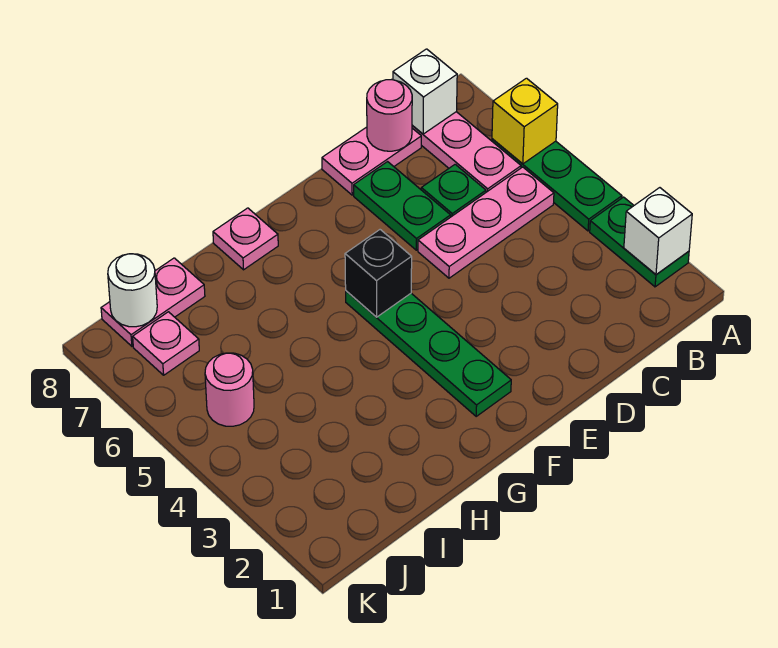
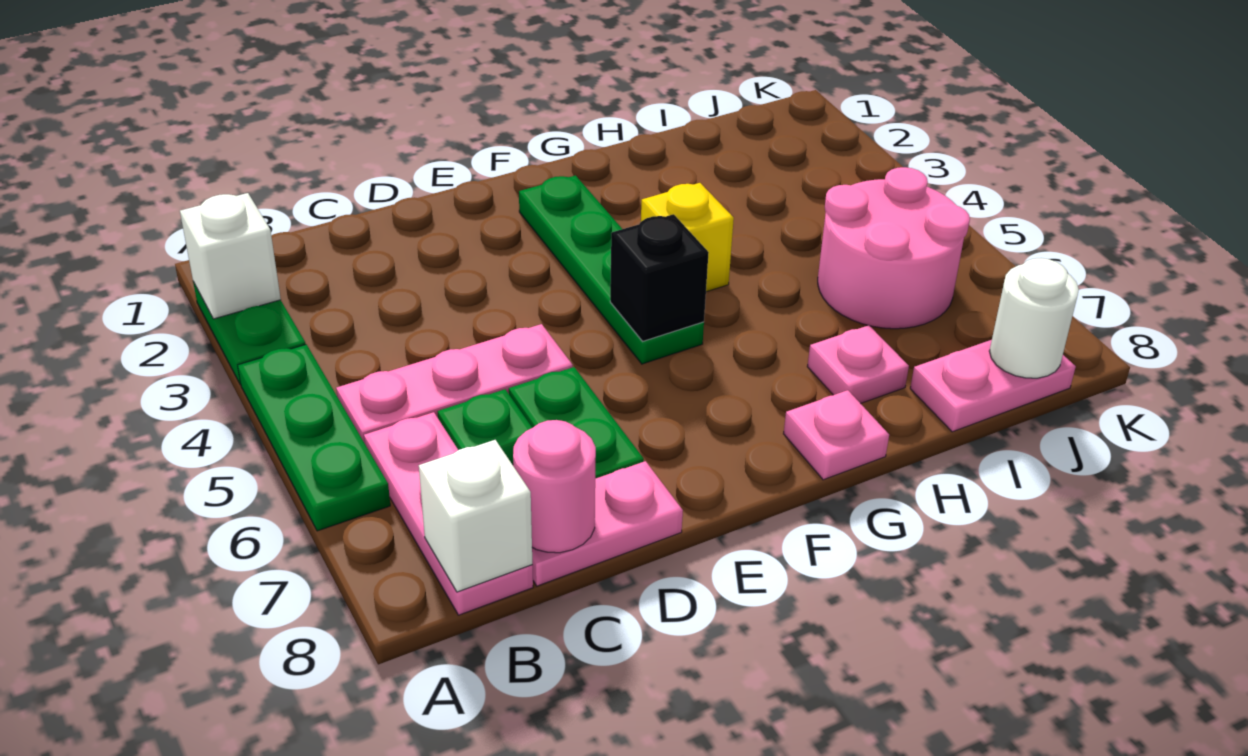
yellow 1x1 brick [492,78,558,164] -> yellow 1x1 brick moved to [641,183,734,292]
pink 1x1 round brick [205,353,254,426] -> pink 2x2 round brick [818,167,970,329]
pink 1x1 plate [133,312,199,375] -> pink 1x1 plate moved to [807,325,909,403]

